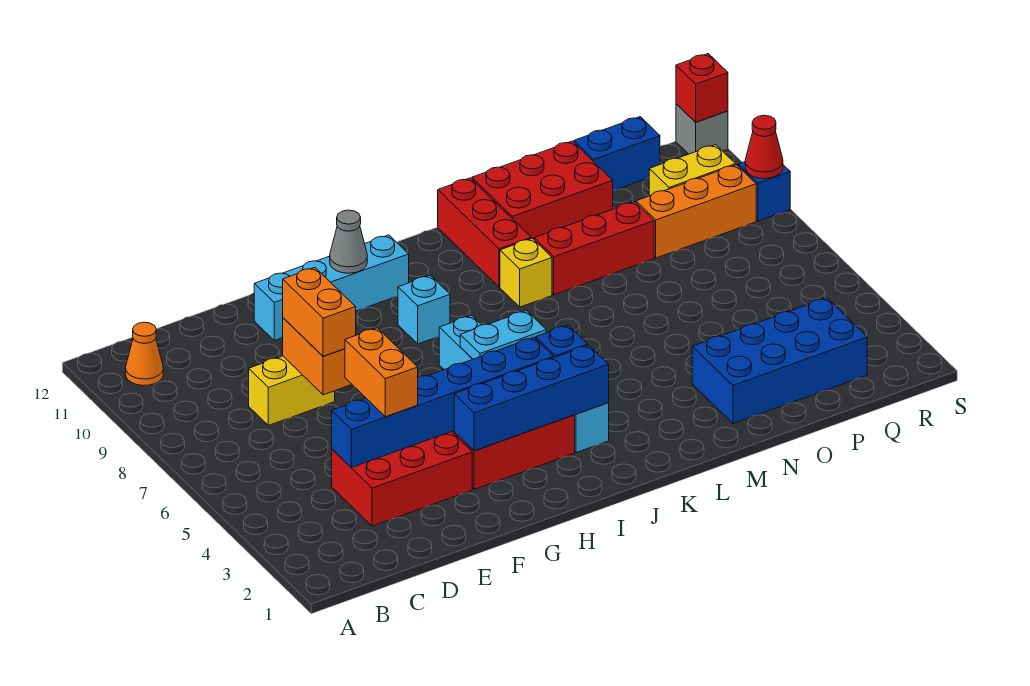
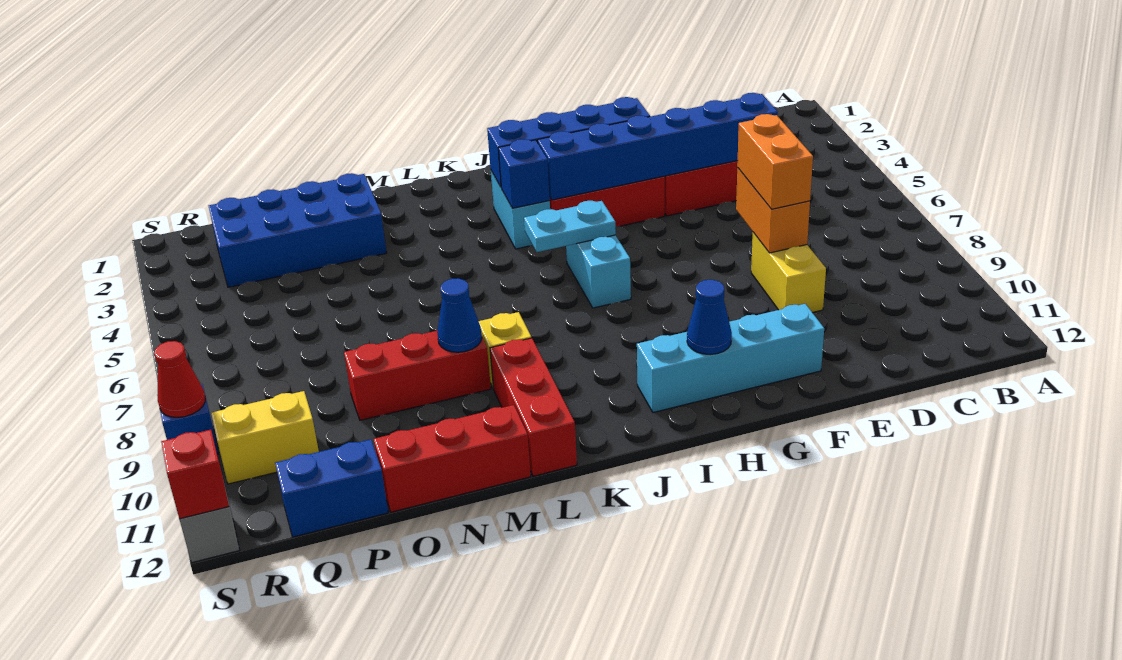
orange 1x1 cone [126,322,163,386] -> none
yellow 1x2 brick [249,356,335,425] -> yellow 1x2 brick turned to [751,232,826,313]
orange 1x2 brick [345,328,418,417] -> none
grey 1x1 cone [330,210,367,273] -> blue 1x1 cone [687,280,732,354]
cyan 1x1 brick [398,275,450,344] -> none
none -> blue 1x1 cone [437,278,482,352]
red 2x3 brick [472,141,613,239] -> red 1x3 brick [374,405,531,512]
orange 1x3 brick [636,165,756,258] -> none

